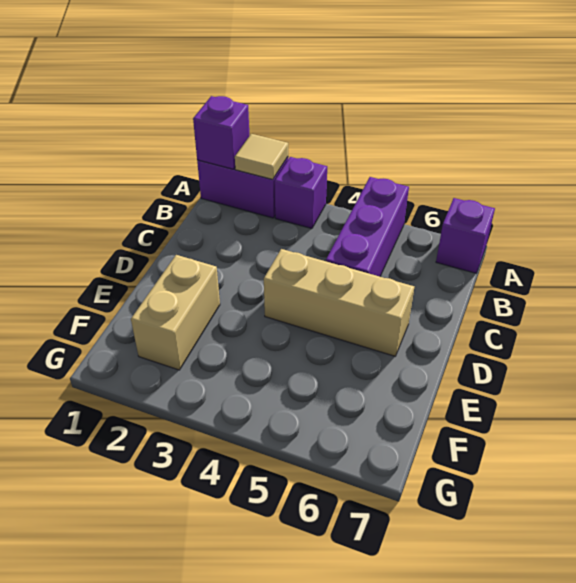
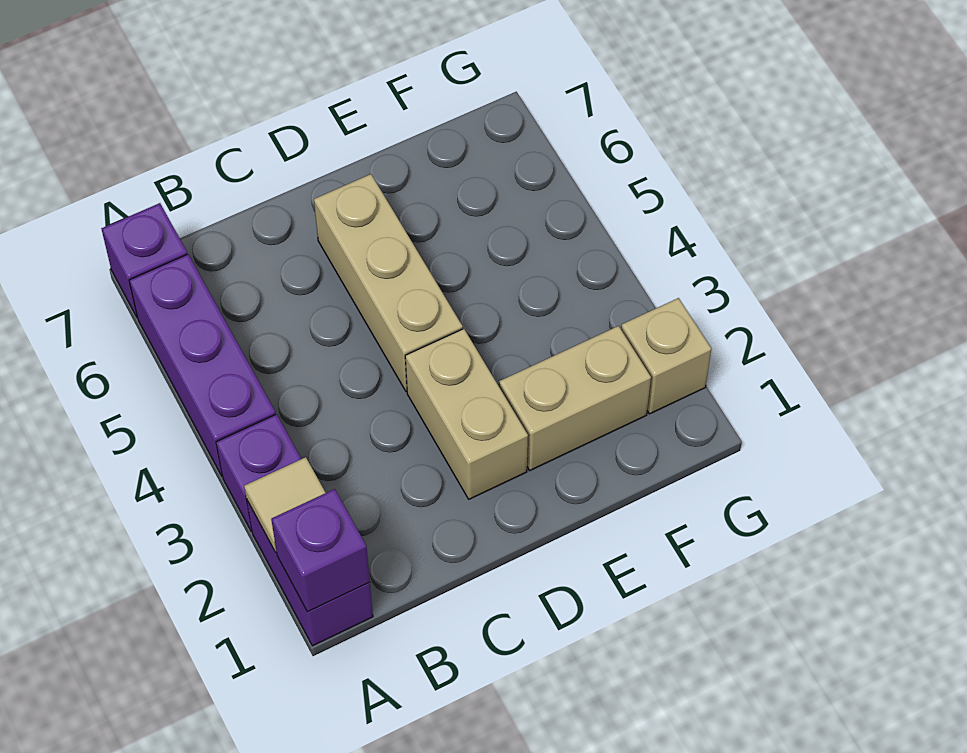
purple 1x3 brick [326,177,409,277] -> purple 1x3 brick turned to [129,254,276,476]
none -> tan 1x2 brick [405,329,528,499]
none -> tan 1x1 brick [621,298,711,414]

